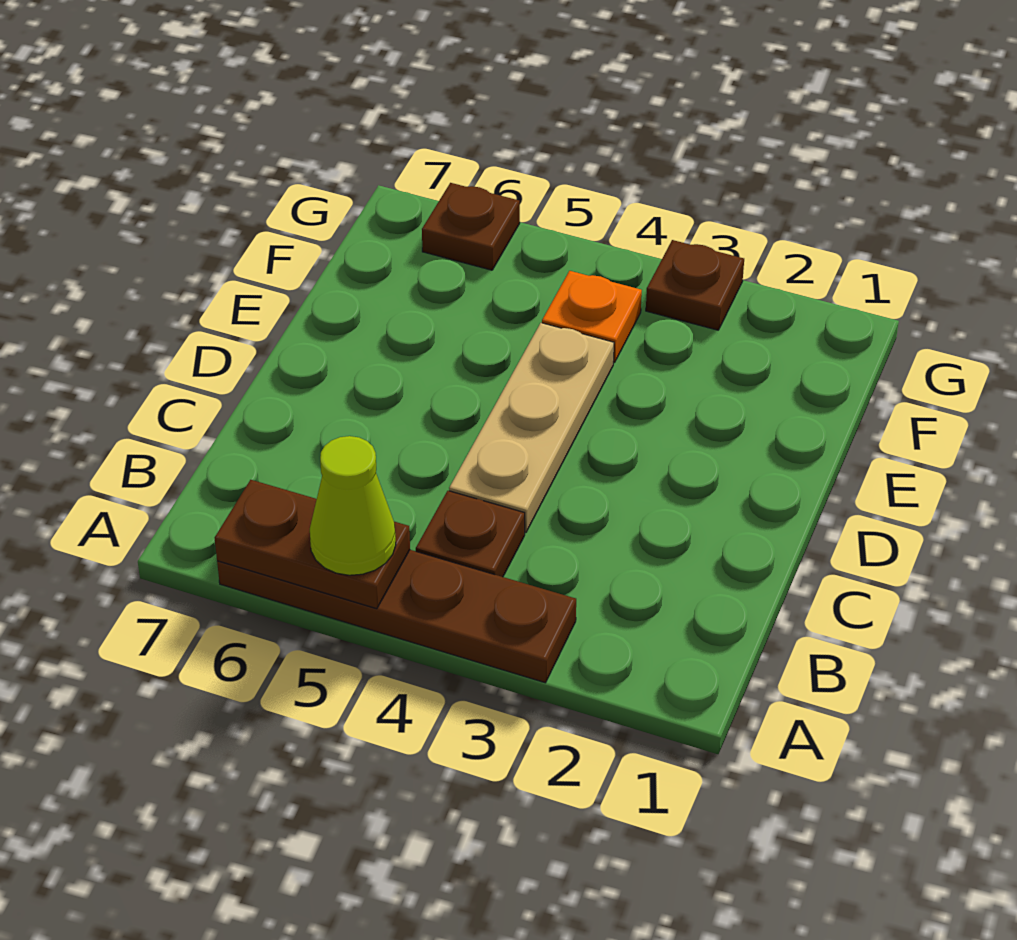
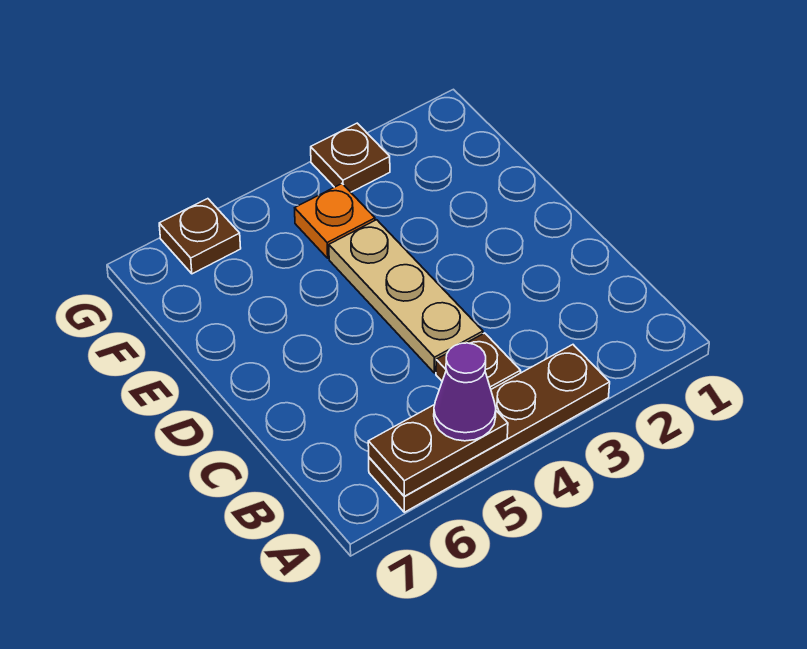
lime 1x1 cone [310,436,396,575] -> purple 1x1 cone [434,343,496,441]

